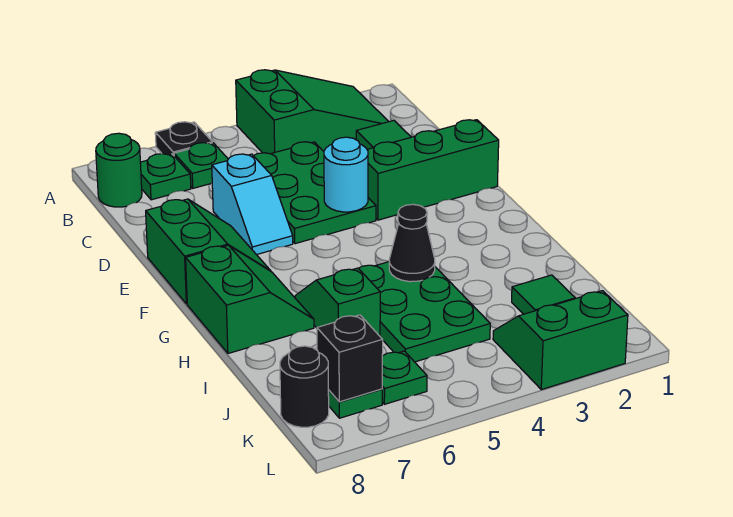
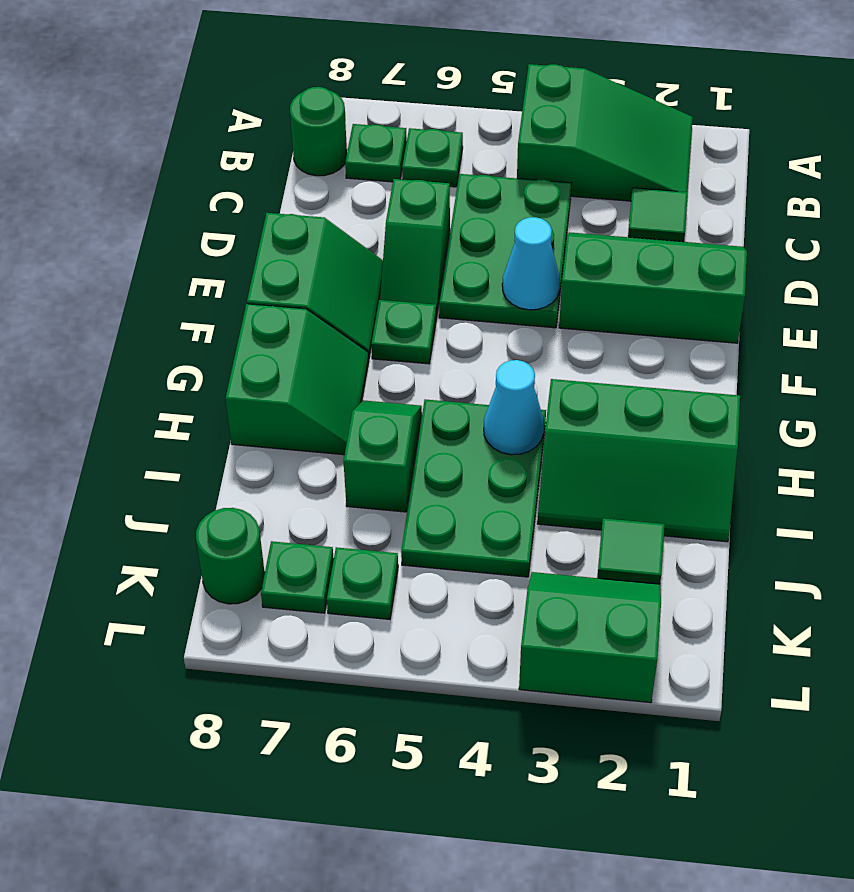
black 1x1 plate [155,122,212,155] -> none
cyan 1x2 slope [212,154,293,255] -> green 1x2 slope [380,179,450,317]
cyan 1x1 round brick [324,137,368,212] -> cyan 1x1 cone [502,217,560,310]
none -> green 1x1 plate [371,300,436,364]
none -> green 2x3 slope [537,379,740,542]
black 1x1 cone [389,204,435,282] -> cyan 1x1 cone [484,360,544,455]
black 1x1 brick [317,315,383,402] -> none
black 1x1 round brick [280,346,329,427] -> green 1x1 round brick [196,508,265,604]

